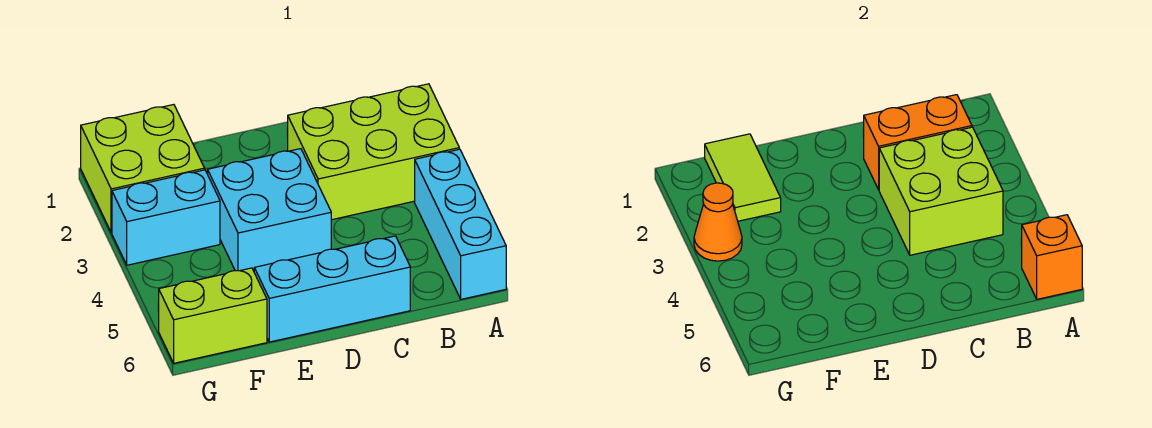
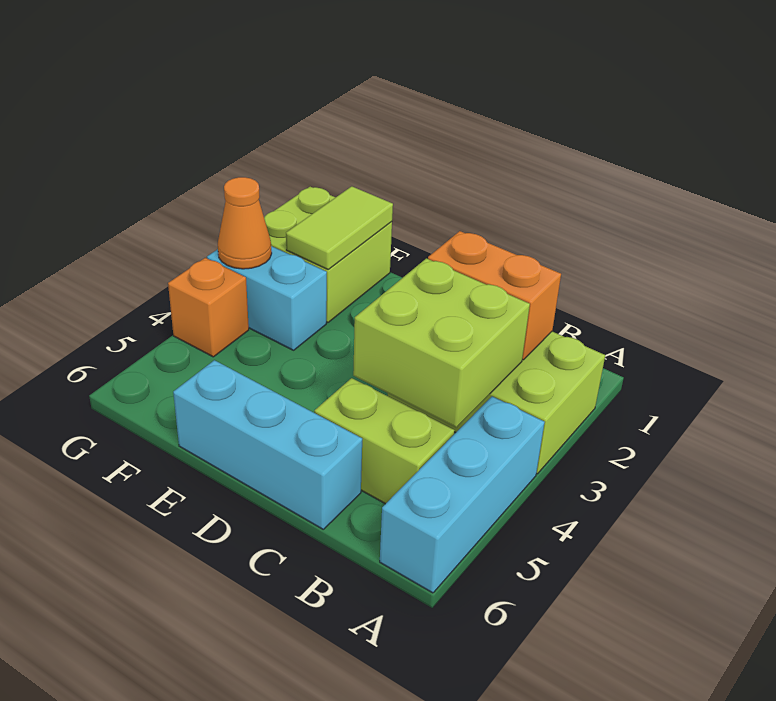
orange 1x1 brick [1021,215,1082,299] -> orange 1x1 brick moved to [168,258,249,357]
cyan 2x2 brick [208,149,331,271] -> none
lime 1x2 brick [159,268,267,363] -> lime 1x2 brick moved to [314,378,455,504]

